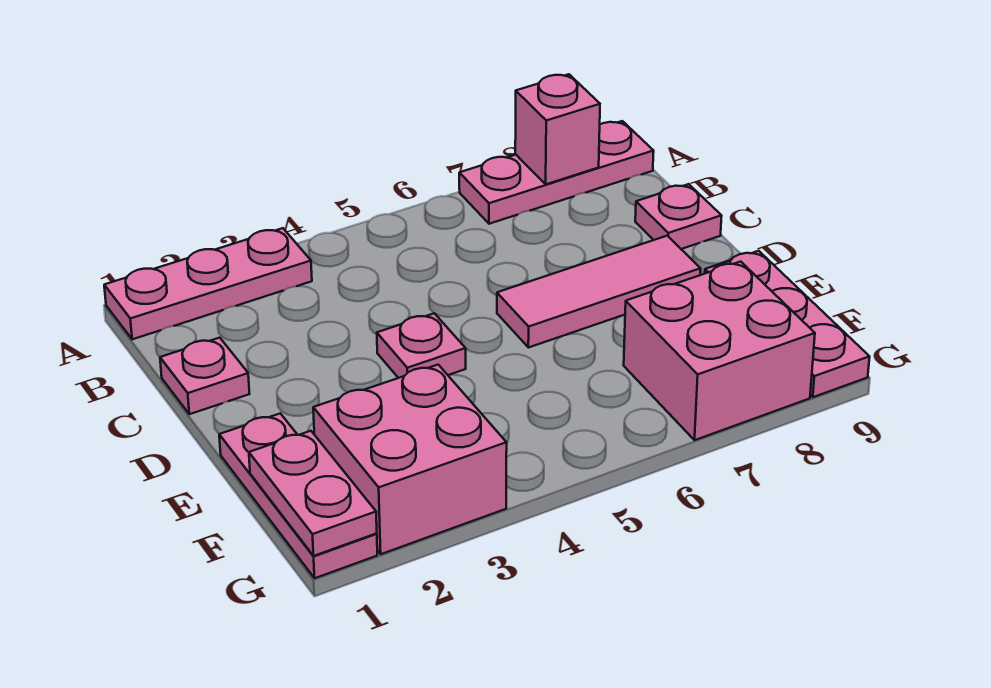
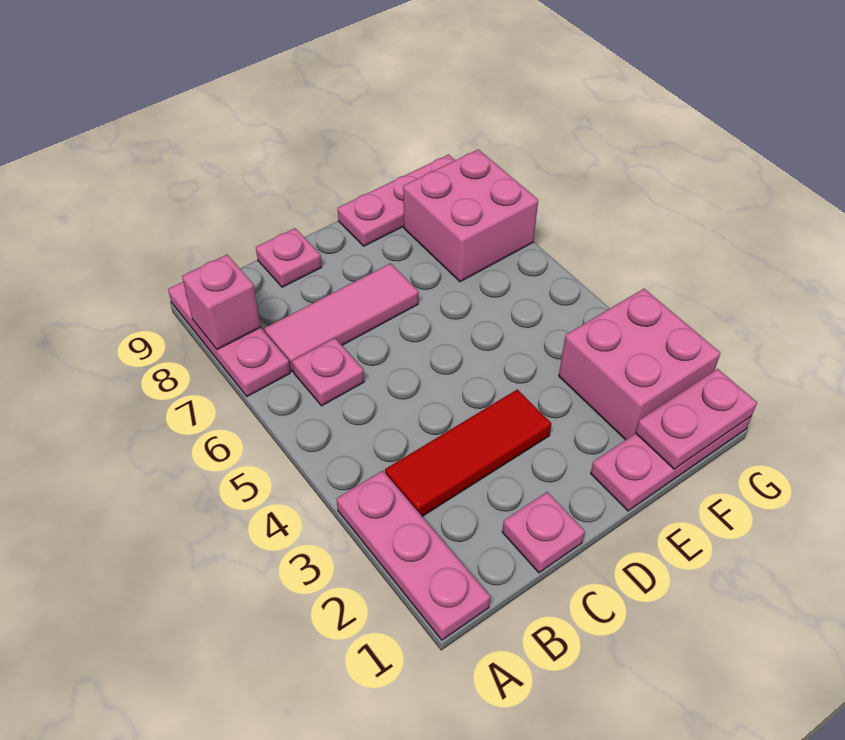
none -> red 1x3 tile [385,389,551,516]
pink 1x1 plate [377,313,466,378] -> pink 1x1 plate moved to [292,338,364,406]
pink 1x3 tile [497,236,701,348] -> pink 1x3 tile turned to [264,263,418,372]

